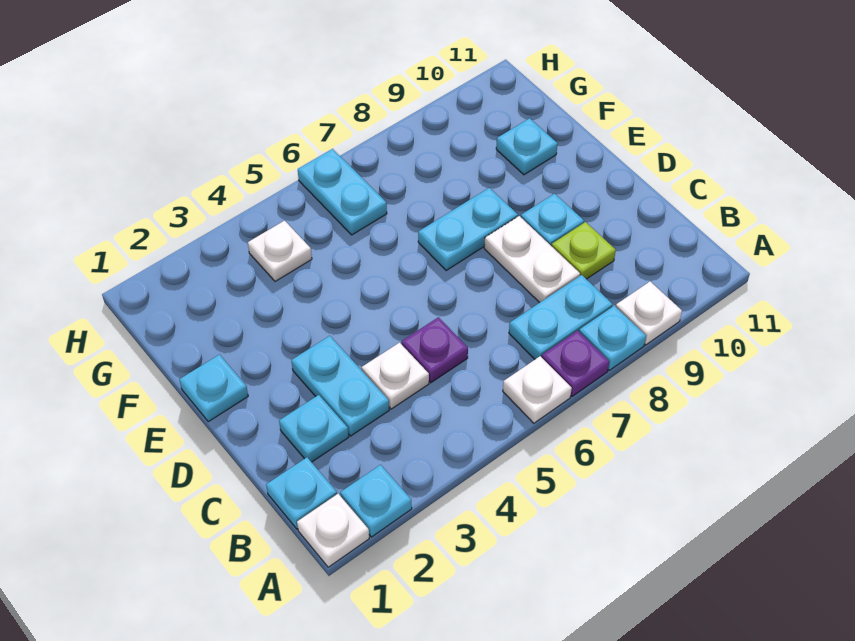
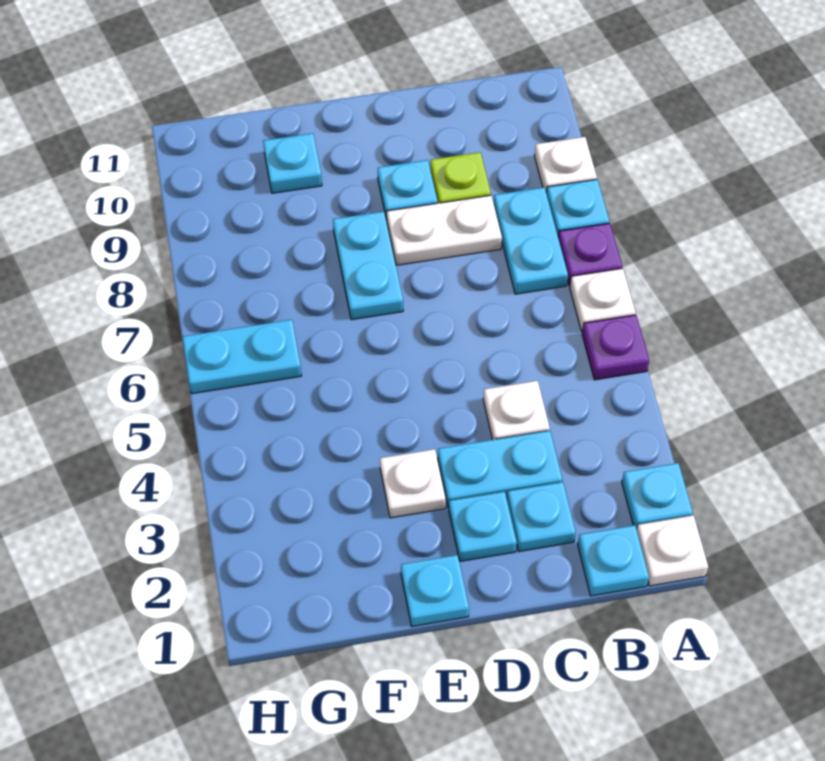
purple 1x1 plate [401,317,468,383] -> purple 1x1 plate moved to [582,315,649,380]
none -> cyan 1x1 plate [449,492,517,561]
white 1x1 plate [248,221,312,281] -> white 1x1 plate moved to [380,449,446,518]

